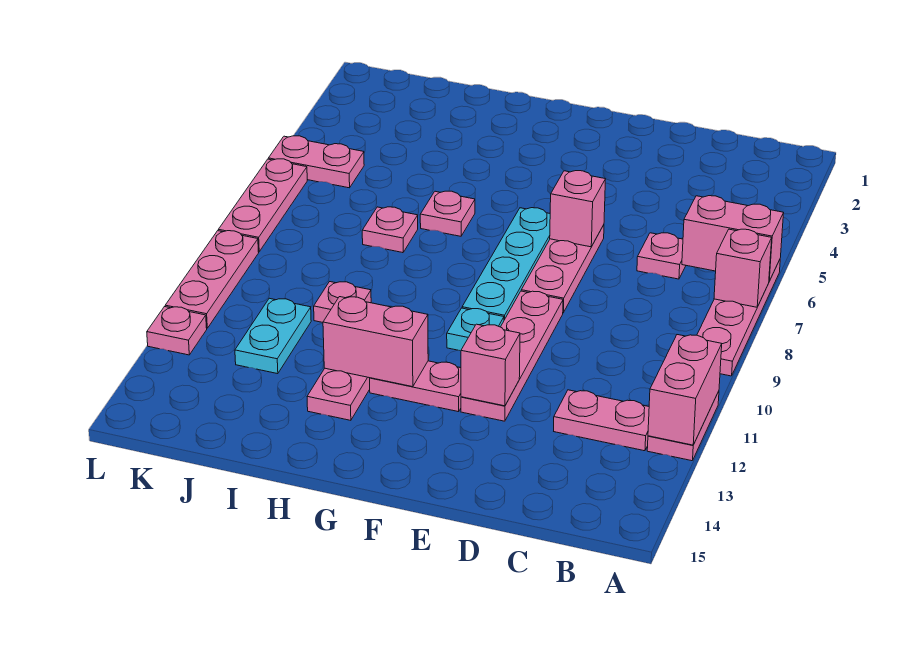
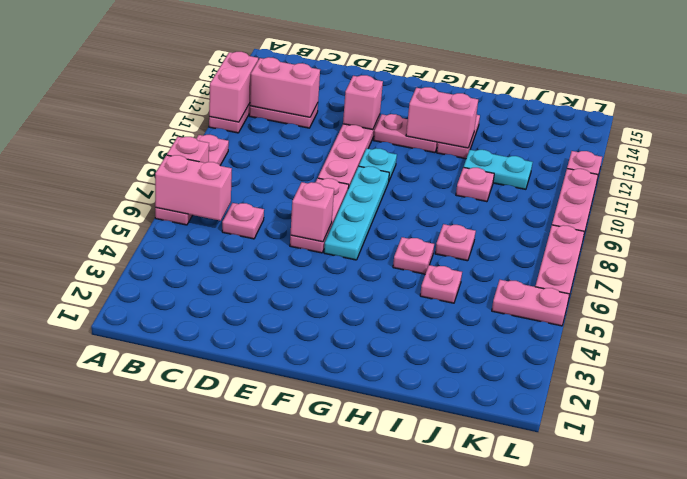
none -> pink 1x2 brick [250,57,320,117]
none -> pink 1x1 plate [420,265,462,303]
cyan 1x2 plate [235,298,311,374] -> cyan 1x2 plate turned to [464,150,533,189]

